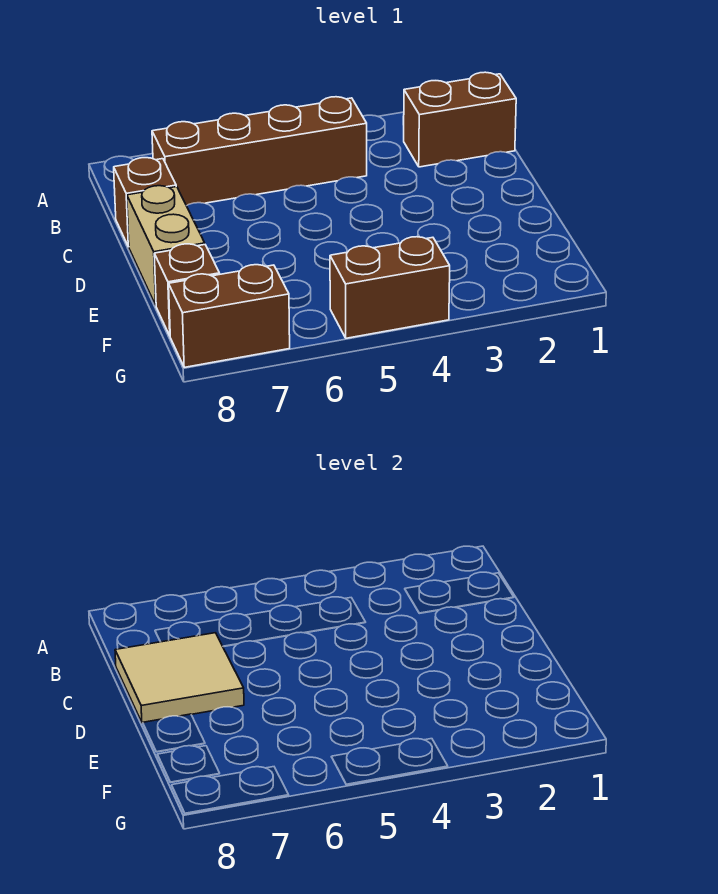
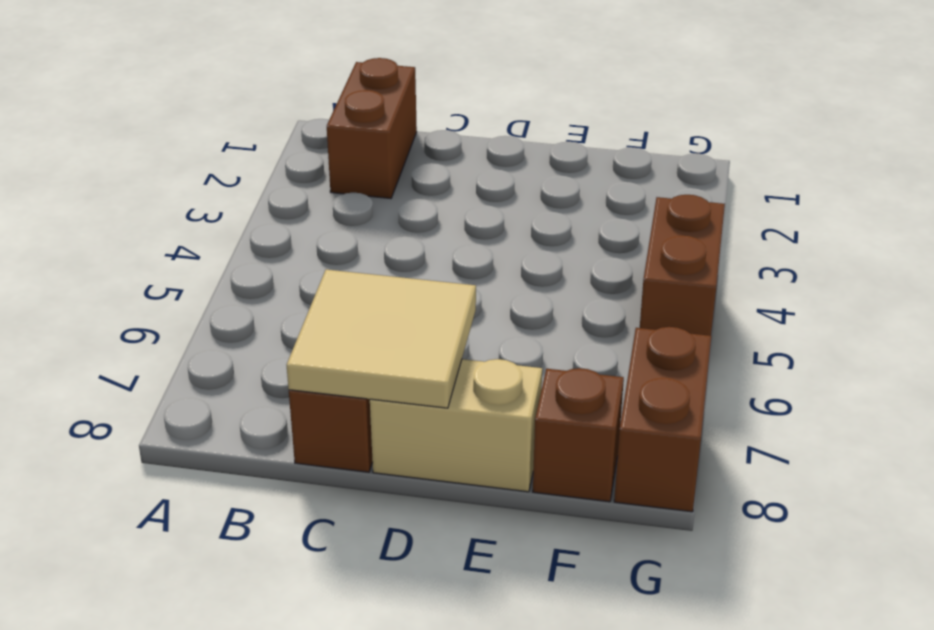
brown 1x4 brick [152,97,367,206] -> none

